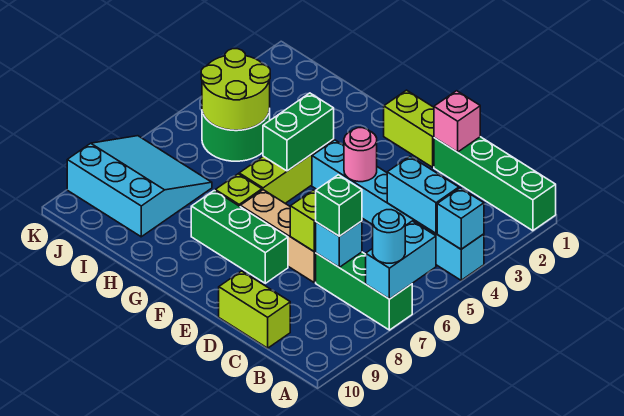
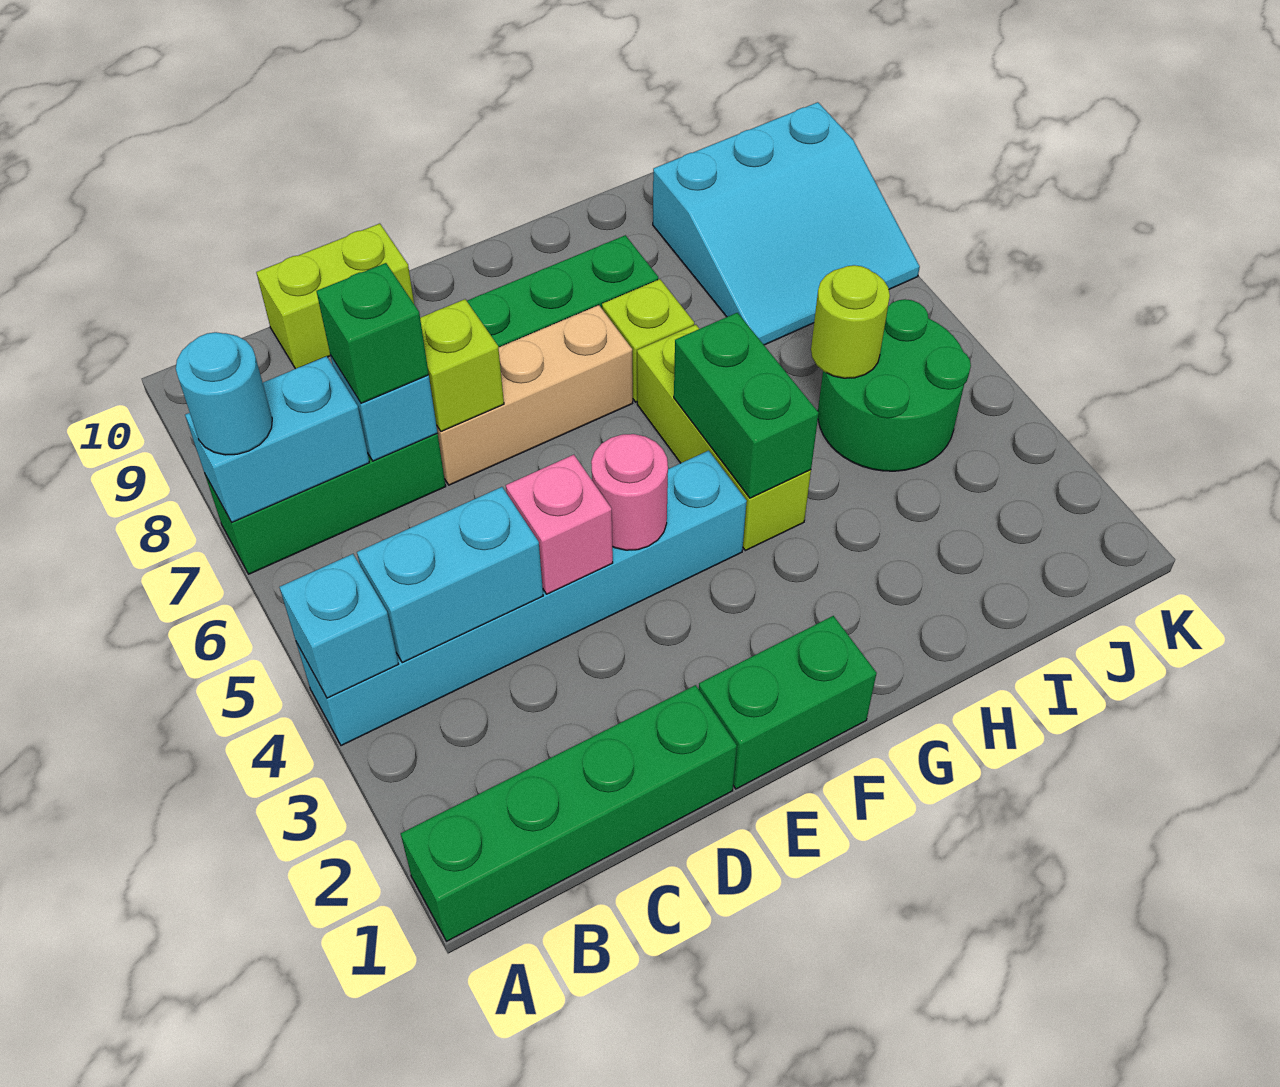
cyan 1x2 brick [366,221,436,299] -> cyan 1x2 brick turned to [185,356,369,522]
pink 1x1 brick [434,91,480,152] -> pink 1x1 brick moved to [506,455,613,594]
lime 1x2 brick [384,90,434,167] -> green 1x2 brick [699,616,877,789]
lime 2x2 round brick [201,49,270,130] -> lime 1x1 round brick [811,265,890,378]

